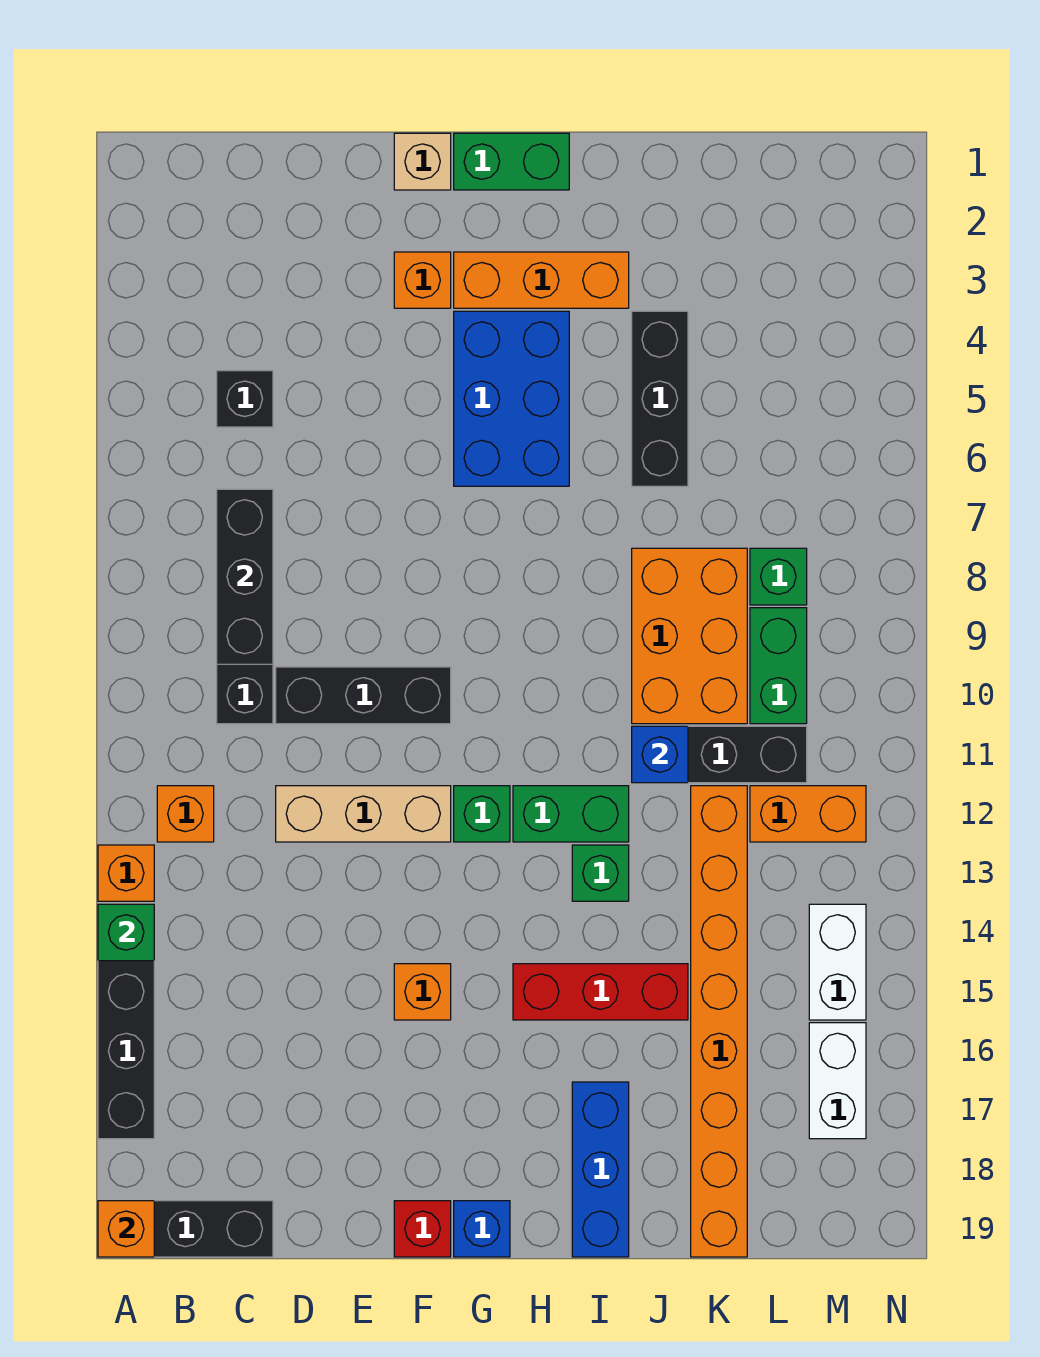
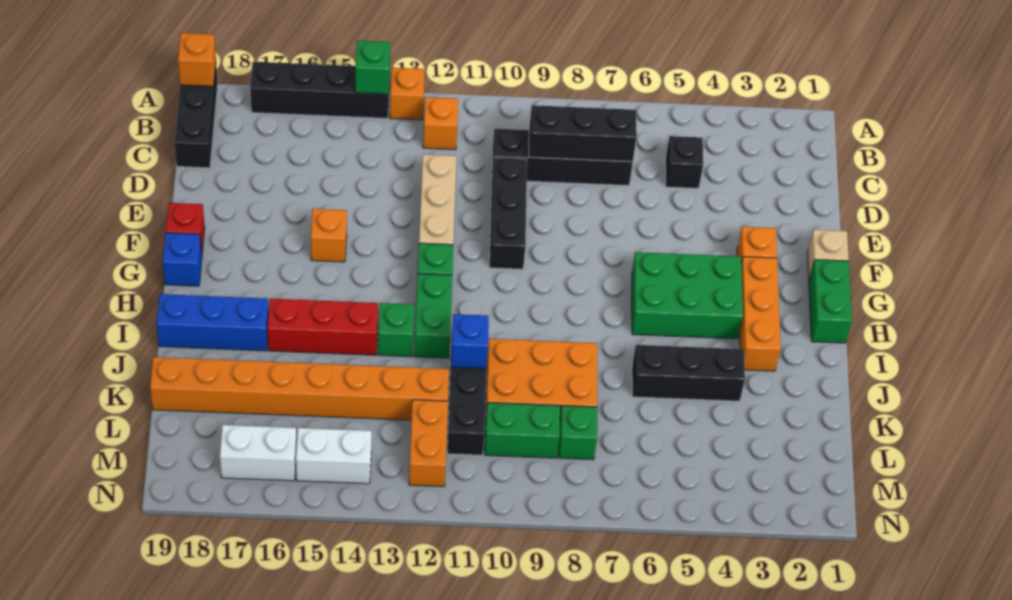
blue 2x3 brick [454,311,569,486] -> green 2x3 brick [632,252,743,339]
red 1x3 brick [513,964,688,1020] -> red 1x3 brick turned to [267,299,378,355]

